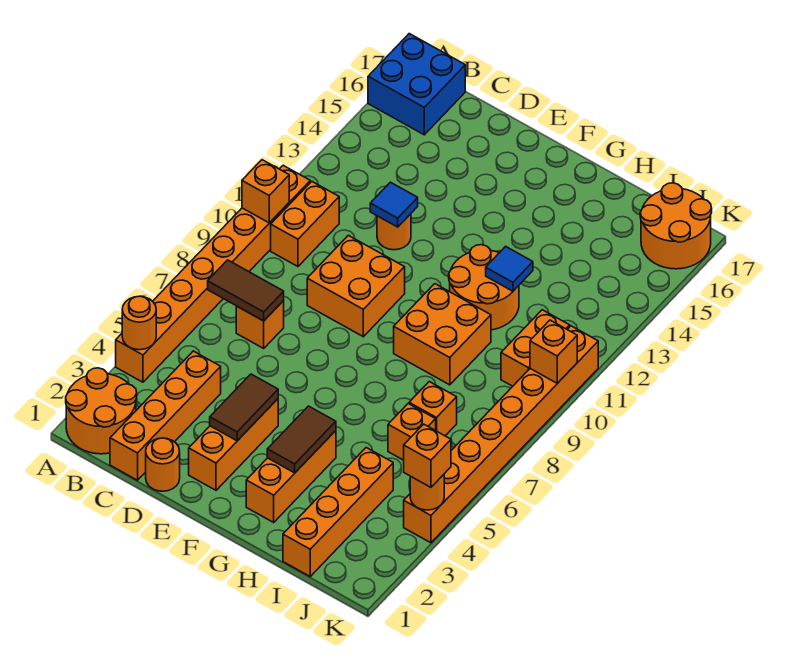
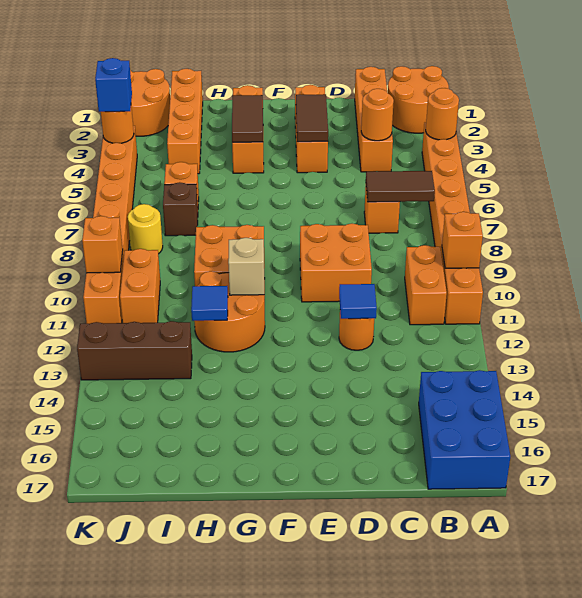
blue 2x2 brick [368,34,465,135] -> blue 2x3 brick [419,370,510,489]
orange 1x1 round brick [146,438,180,491] -> orange 1x1 round brick moved to [361,89,394,141]
none -> tan 1x1 brick [228,238,264,295]
orange 1x1 brick [409,382,457,436] -> brown 1x1 brick [163,182,198,236]
none -> brown 1x3 brick [77,321,192,380]
none -> yellow 1x1 round brick [128,204,163,254]
orange 2x2 round brick [640,183,712,269] -> orange 2x2 round brick moved to [130,69,170,136]
orange 1x1 brick [404,424,451,487] -> blue 1x1 brick [95,58,132,112]

